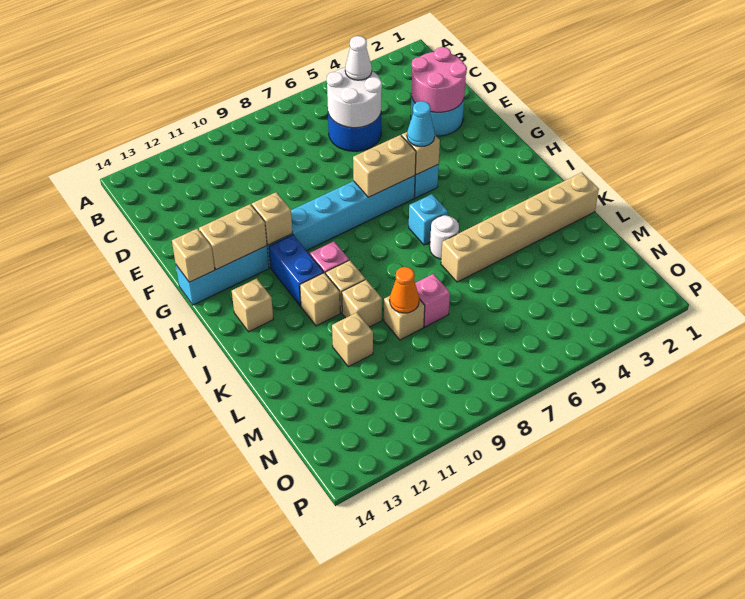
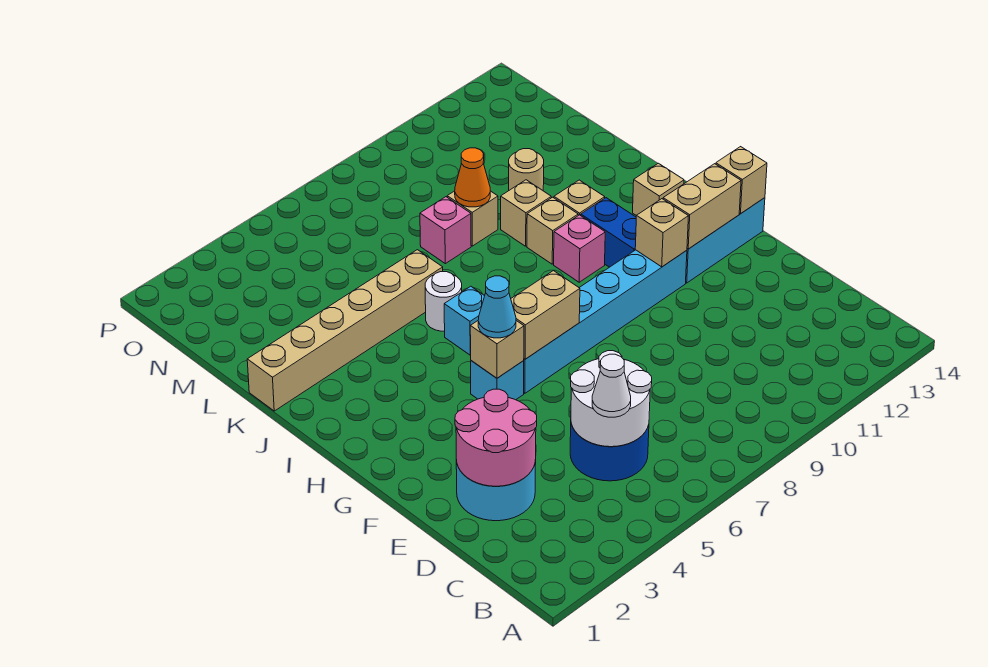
tan 1x1 brick [332,313,373,367] -> tan 1x1 round brick [509,149,544,190]

